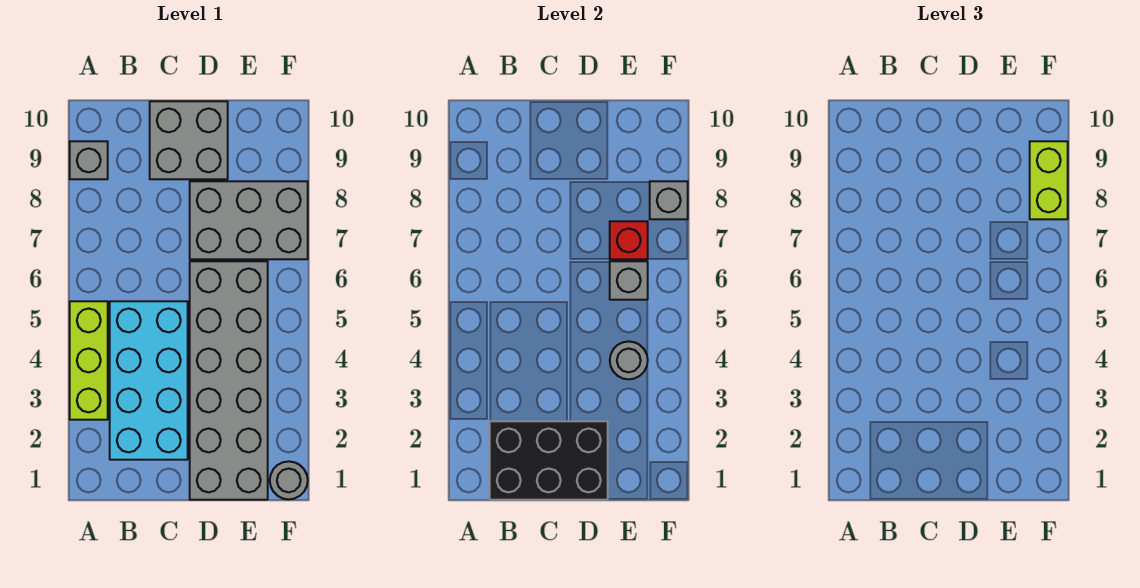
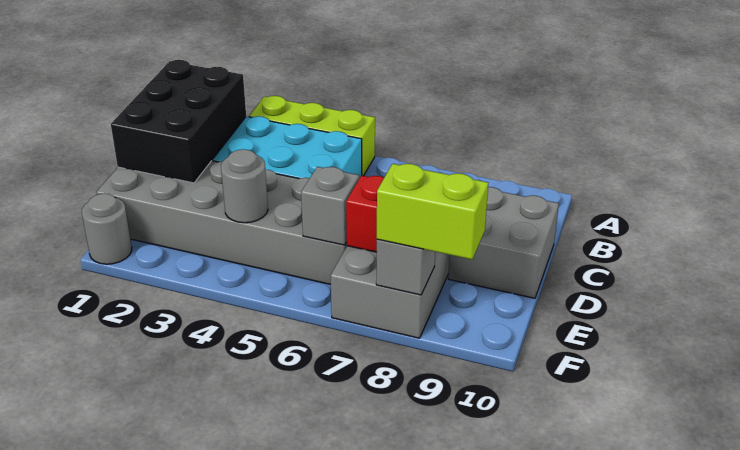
grey 1x1 brick [70,141,108,179] -> none

